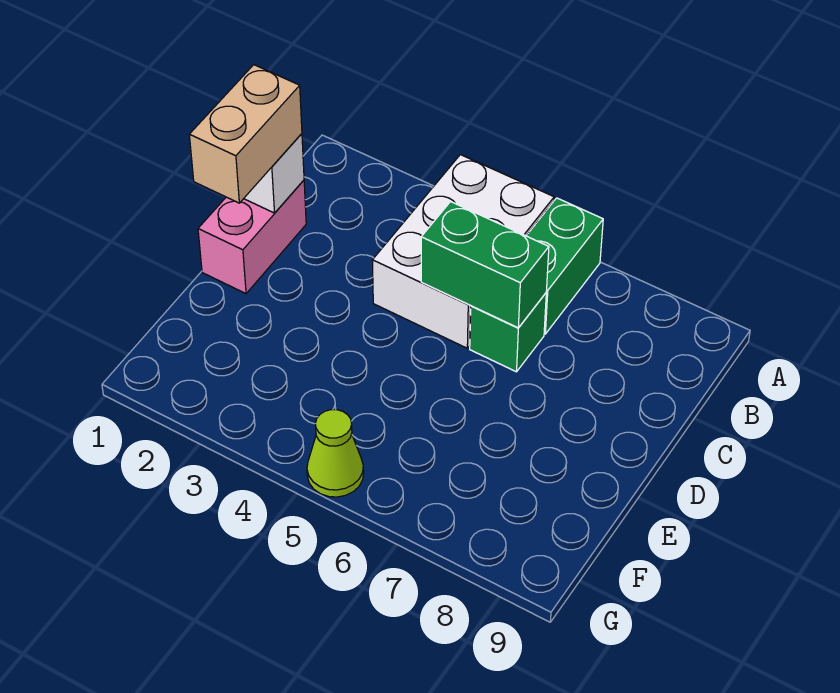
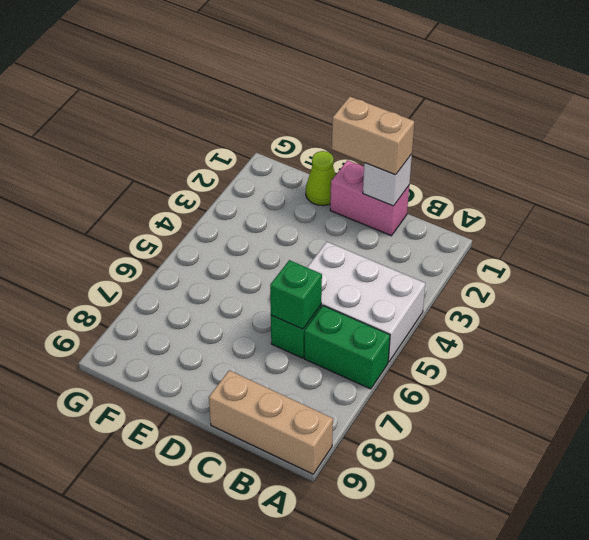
none -> tan 1x3 brick [209,370,333,474]
green 1x2 brick [421,202,549,328] -> green 1x1 brick [270,260,322,329]
lime 1x1 cone [307,410,364,497] -> lime 1x1 cone moved to [306,151,335,206]

